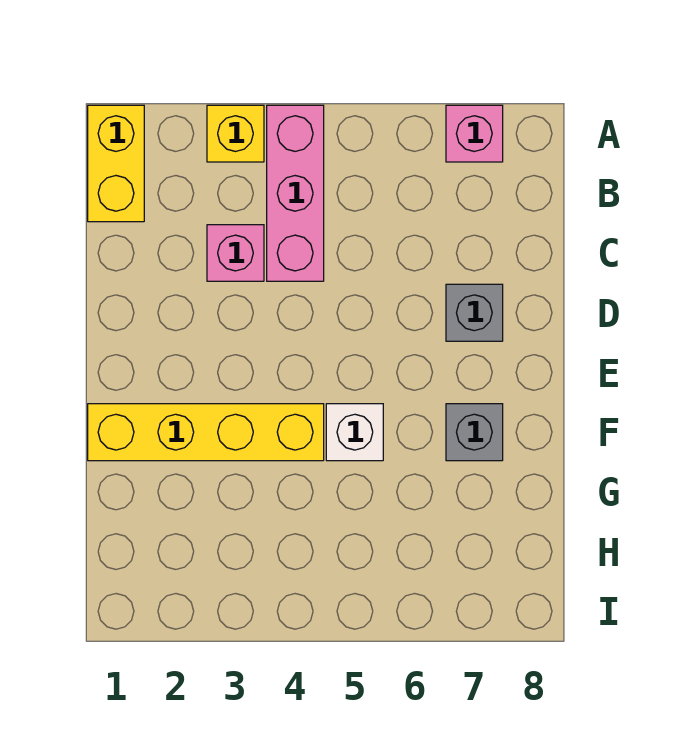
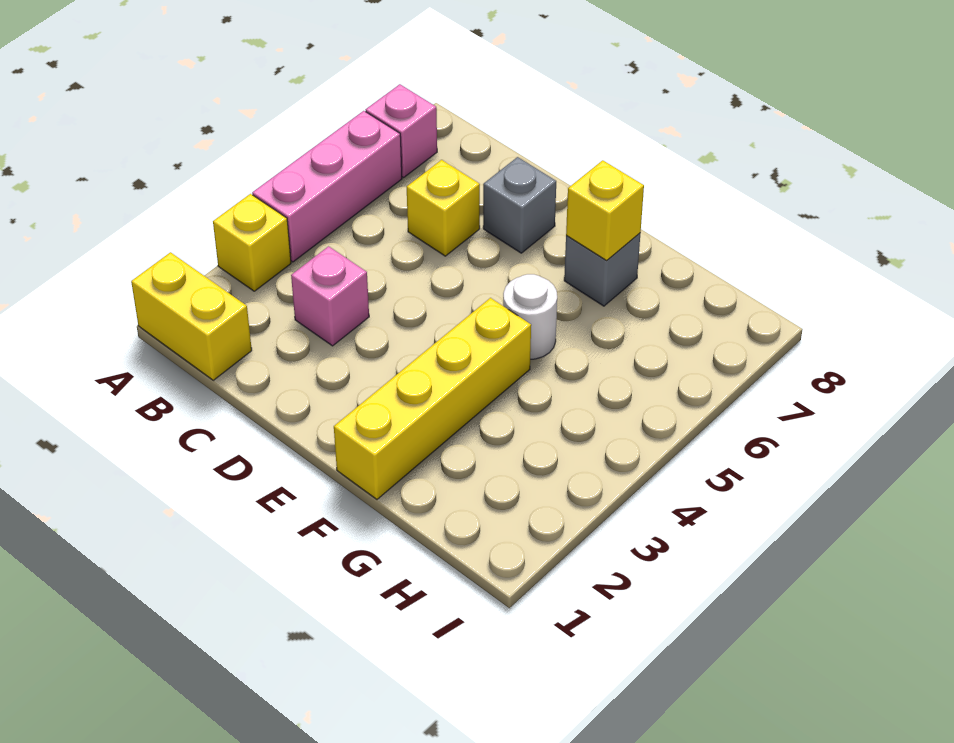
pink 1x3 brick [267,105,324,281] -> pink 1x3 brick turned to [252,111,402,262]
none -> yellow 1x1 brick [407,160,480,256]
white 1x1 brick [326,404,383,461] -> white 1x1 round brick [503,274,557,359]
none -> yellow 1x1 brick [566,160,644,260]

